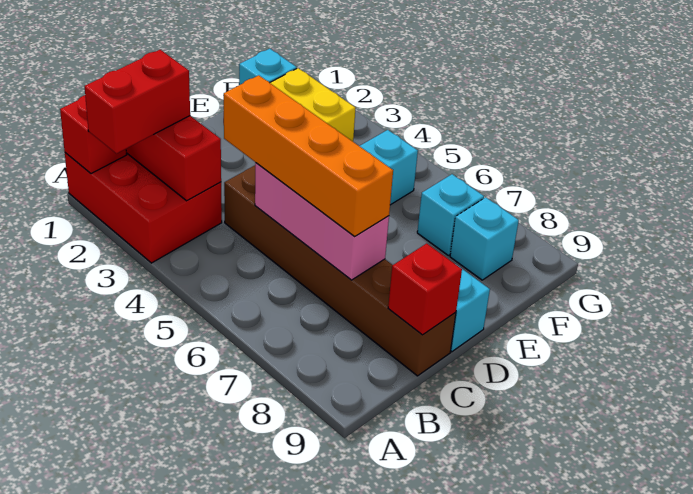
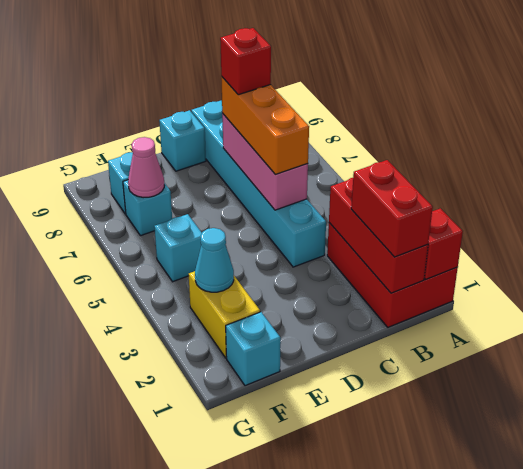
red 1x2 brick [84,50,190,154] -> red 1x2 brick turned to [351,160,433,257]
brown 1x6 brick [224,166,456,376] -> cyan 1x6 brick [191,101,326,267]
orange 1x4 brick [224,75,393,236] -> orange 1x3 brick [221,77,309,175]
red 1x1 brick [388,243,462,335] -> red 1x1 brick moved to [220,28,271,95]
none -> cyan 1x1 cone [195,228,234,292]
none -> pink 1x1 cone [128,137,164,198]

